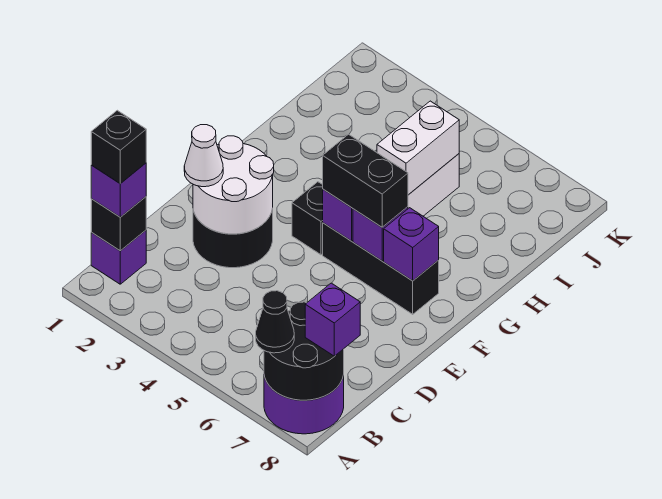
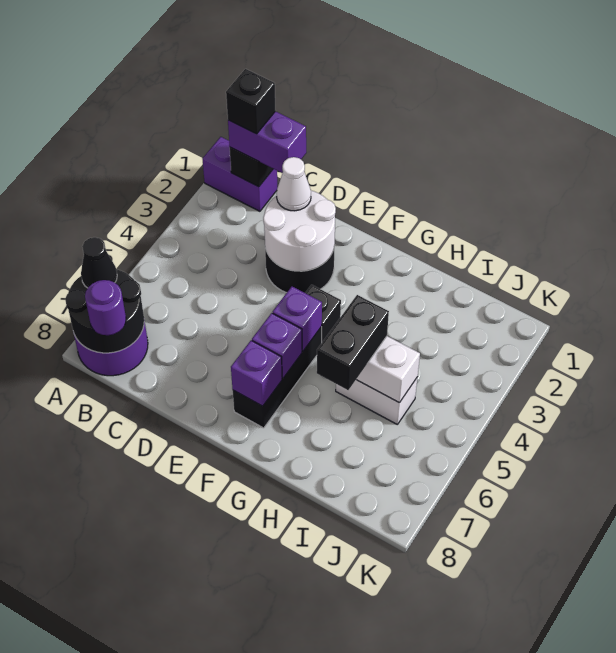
purple 1x1 brick [91,230,146,284] -> purple 1x2 brick [203,137,277,211]
purple 1x1 brick [91,163,146,217] -> purple 1x2 brick [228,111,306,173]
purple 1x1 brick [305,283,360,356] -> purple 1x1 round brick [85,280,126,335]
black 1x2 brick [323,134,408,227] -> black 1x2 brick moved to [317,295,389,390]

